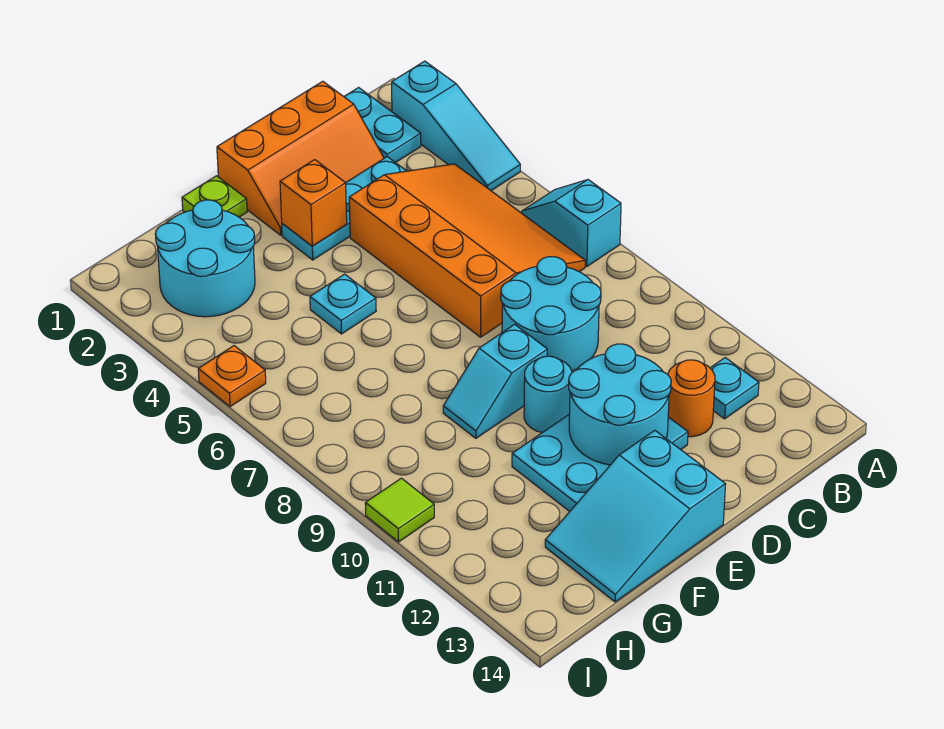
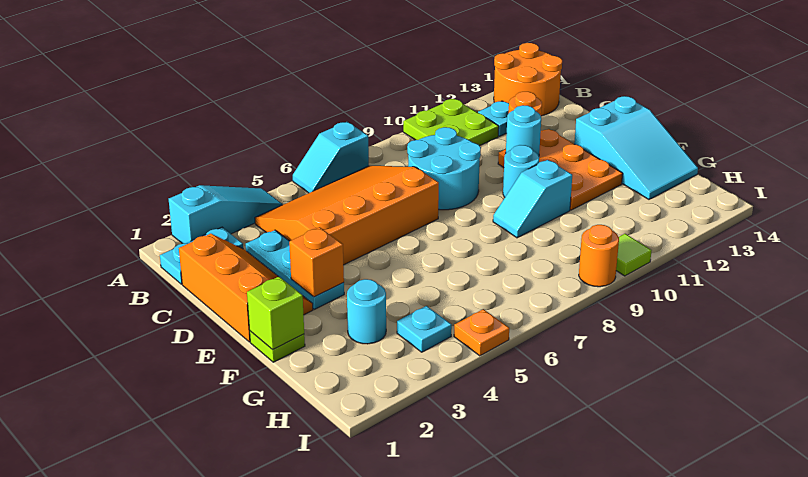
none -> lime 2x2 plate [403,99,499,146]
none -> orange 2x2 round brick [494,43,562,116]
cyan 2x3 plate [512,415,688,511] -> orange 2x3 plate [498,129,623,210]
cyan 2x2 round brick [569,344,671,465] -> cyan 1x1 round brick [506,105,541,156]
cyan 1x2 slope [443,324,547,438] -> cyan 1x2 slope turned to [493,160,572,238]
none -> lime 1x1 brick [247,277,304,350]
cyan 1x1 plate [310,274,376,334] -> cyan 1x1 plate moved to [397,306,452,352]
cyan 2x2 round brick [155,200,255,317] -> cyan 1x1 round brick [347,279,386,344]
none -> orange 1x1 round brick [579,225,619,287]

